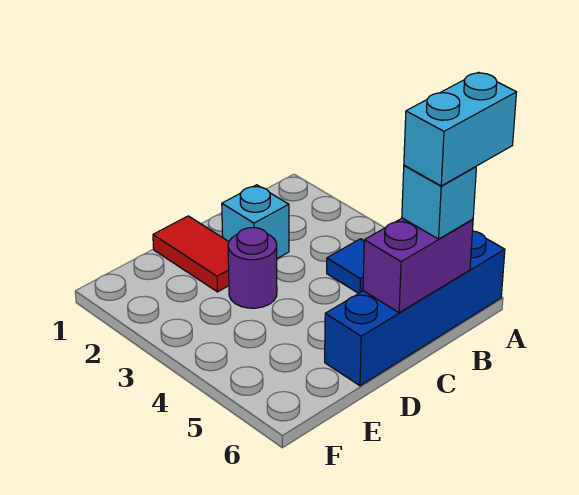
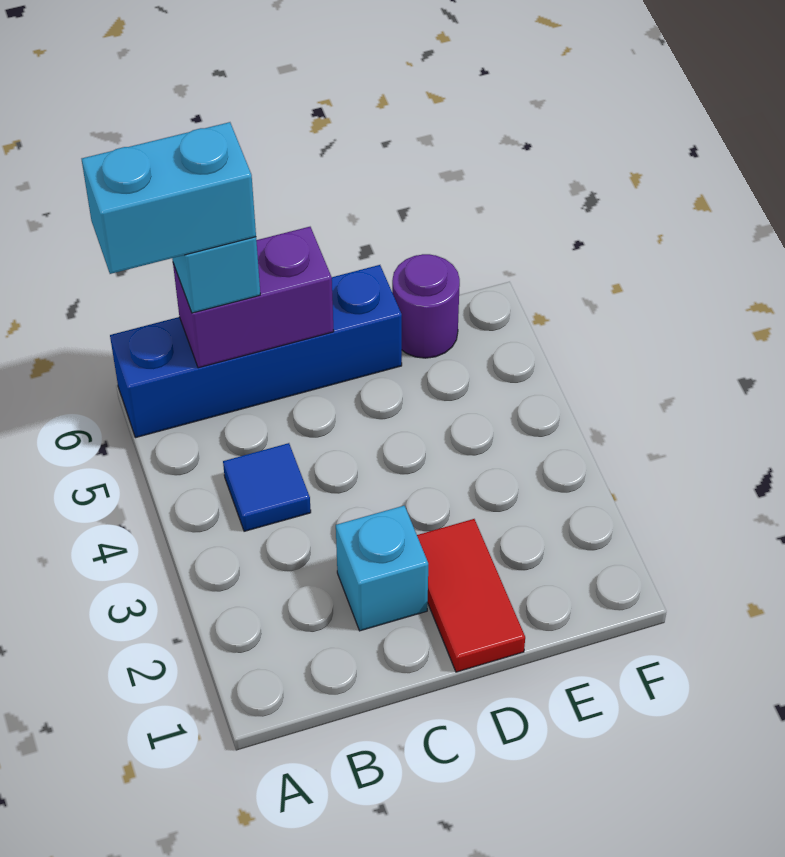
purple 1x1 round brick [228,228,277,308] -> purple 1x1 round brick moved to [392,254,460,358]

